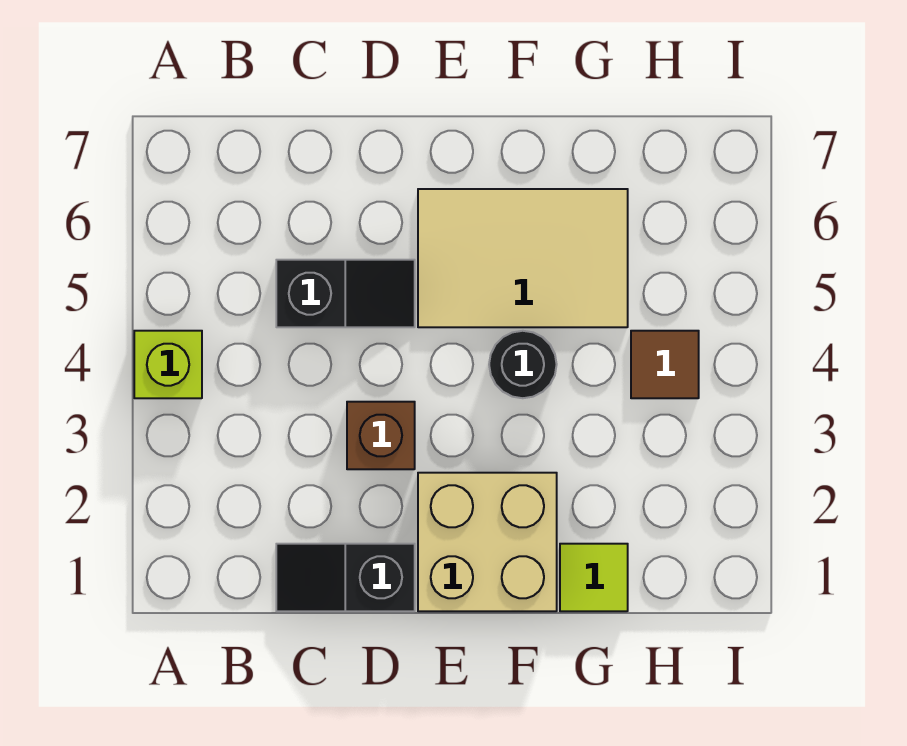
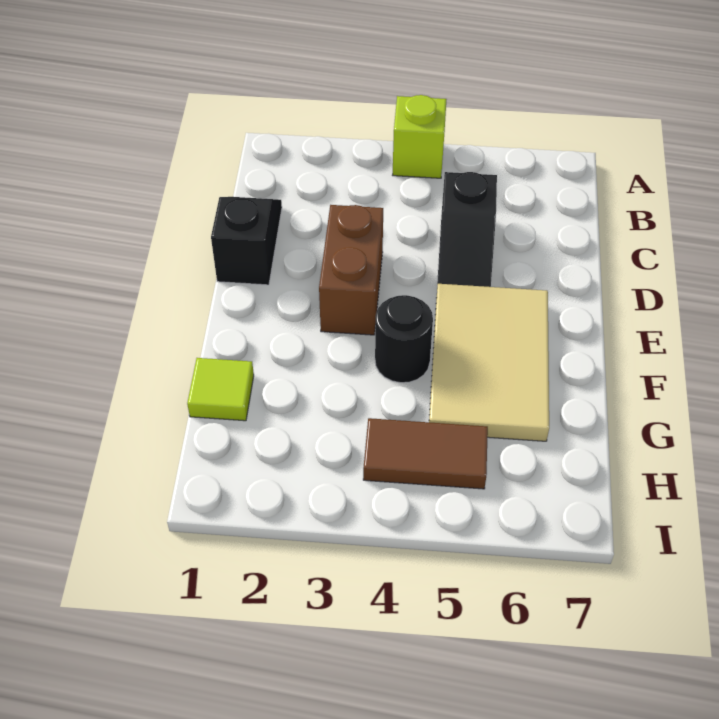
brown 1x1 brick [347,402,415,469] -> brown 1x2 brick [319,205,383,335]
tan 2x2 brick [418,473,557,611] -> none
brown 1x1 tile [631,331,699,398] -> brown 1x2 tile [363,418,488,489]

